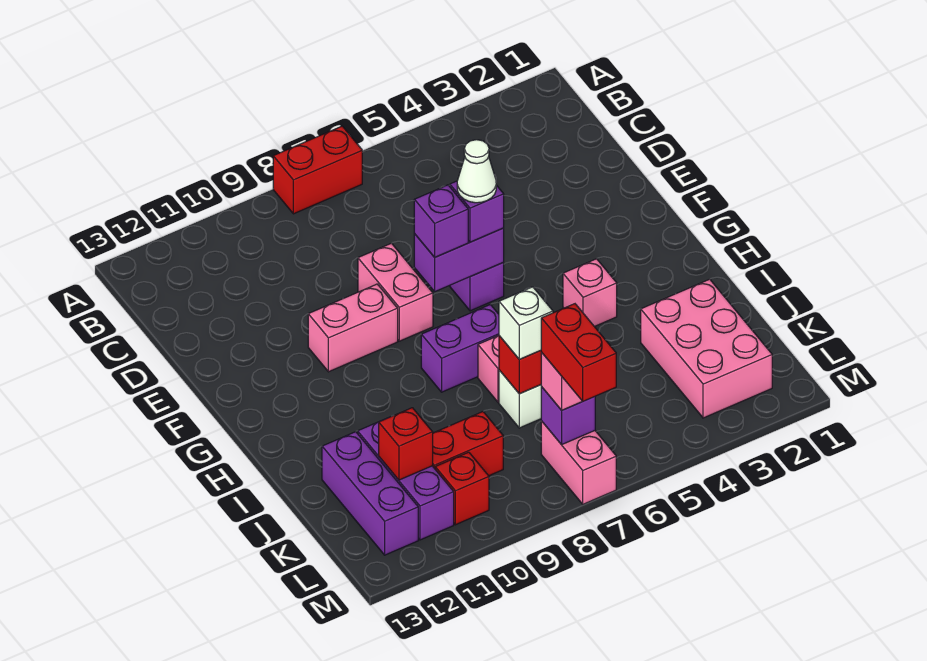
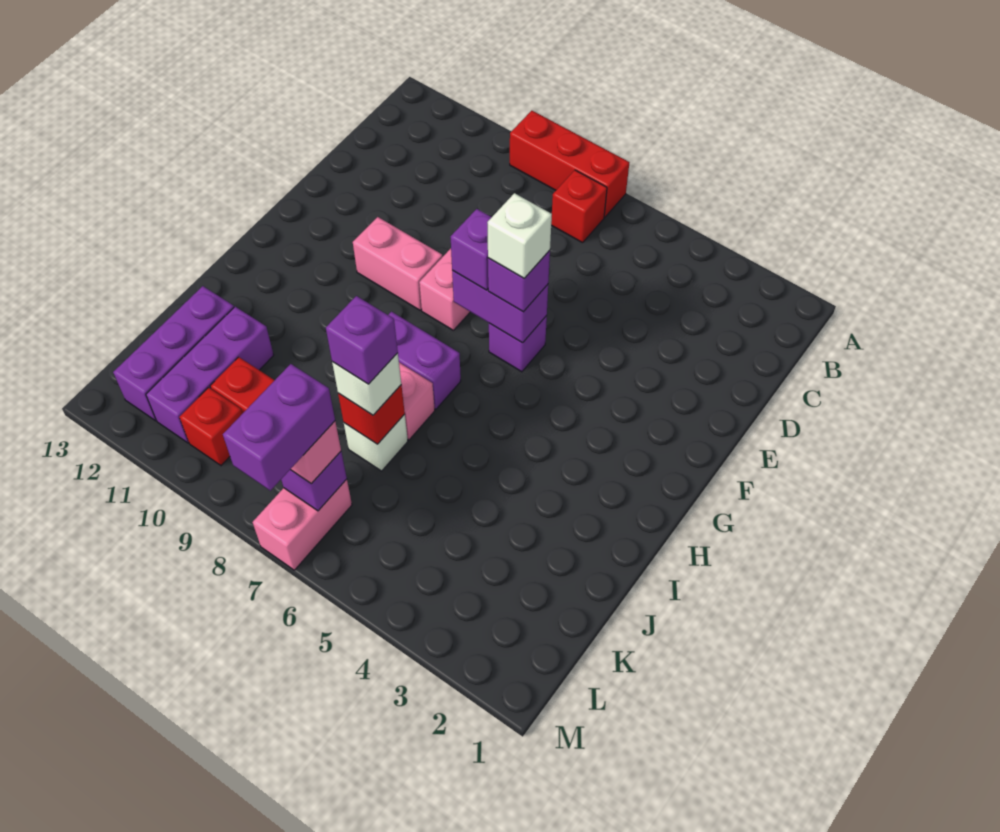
red 1x2 brick [273,126,362,214] -> red 1x3 brick [510,111,629,217]
white 1x1 cone [457,140,496,203] -> white 1x1 brick [487,193,552,278]
pink 1x1 brick [563,259,617,327] -> none
pink 2x3 brick [641,279,772,418] -> none
none -> purple 1x1 brick [326,296,398,384]
red 1x1 brick [379,408,433,480] -> red 1x1 brick moved to [551,170,607,243]
red 1x2 brick [541,304,616,401] -> purple 1x2 brick [223,364,335,491]

